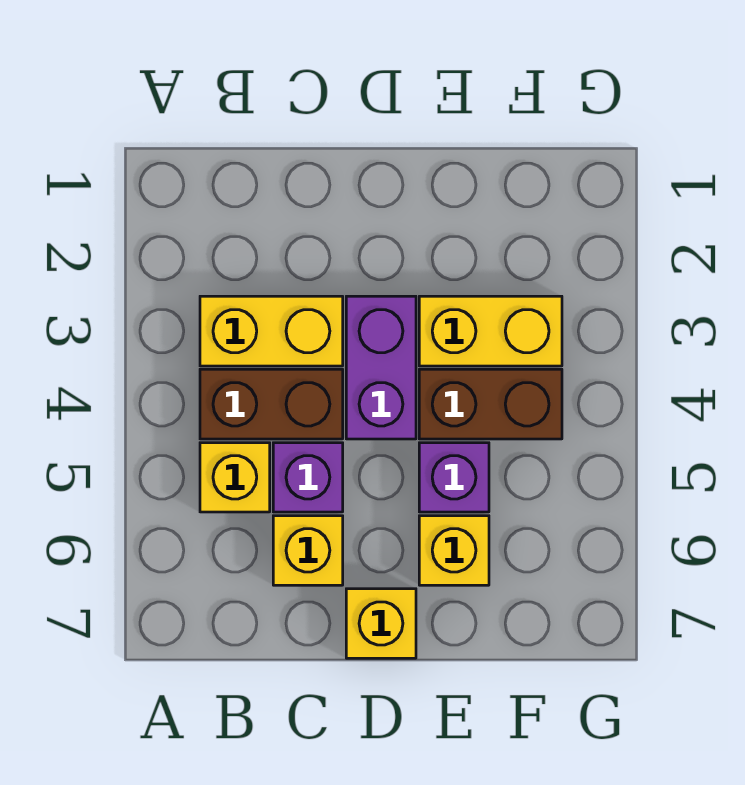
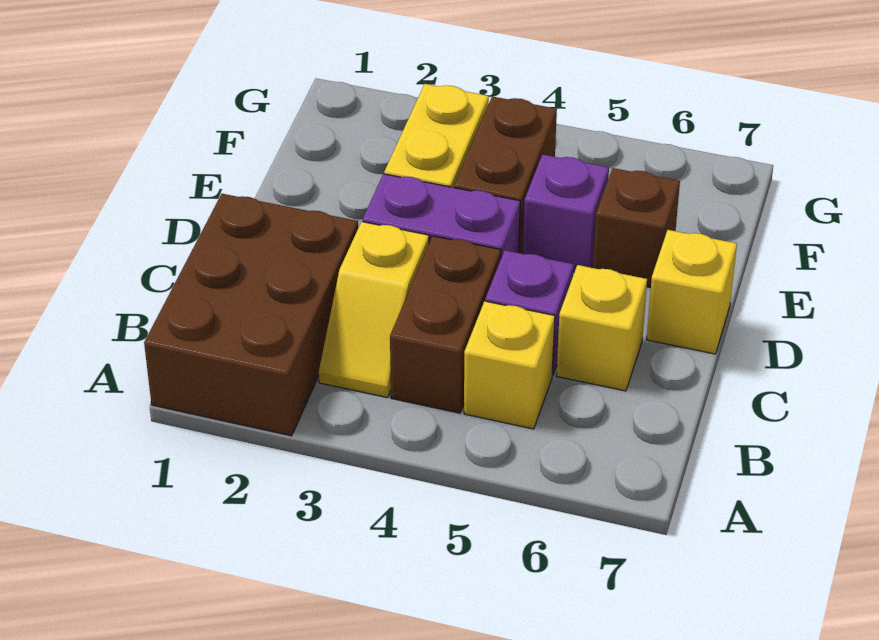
none -> brown 2x3 brick [144,194,358,436]
yellow 1x2 brick [200,296,343,366] -> yellow 1x2 slope [319,222,429,398]
yellow 1x1 brick [419,516,489,585] -> brown 1x1 brick [593,168,680,288]

